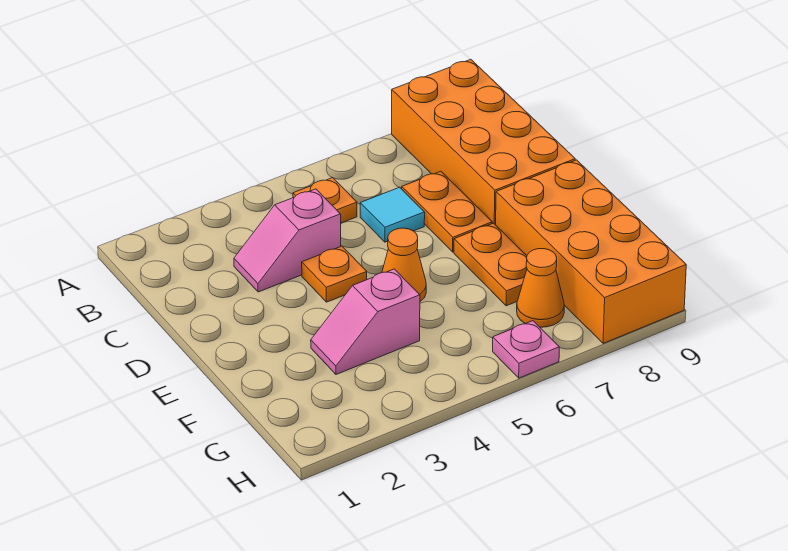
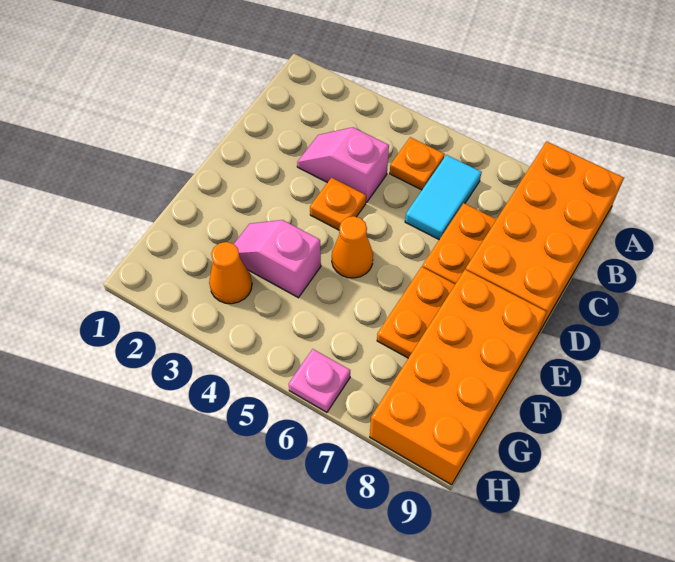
cyan 1x1 tile [360,187,425,242] -> cyan 1x2 tile [405,155,482,239]
orange 1x1 cone [517,249,564,327] -> orange 1x1 cone moved to [209,242,252,304]

